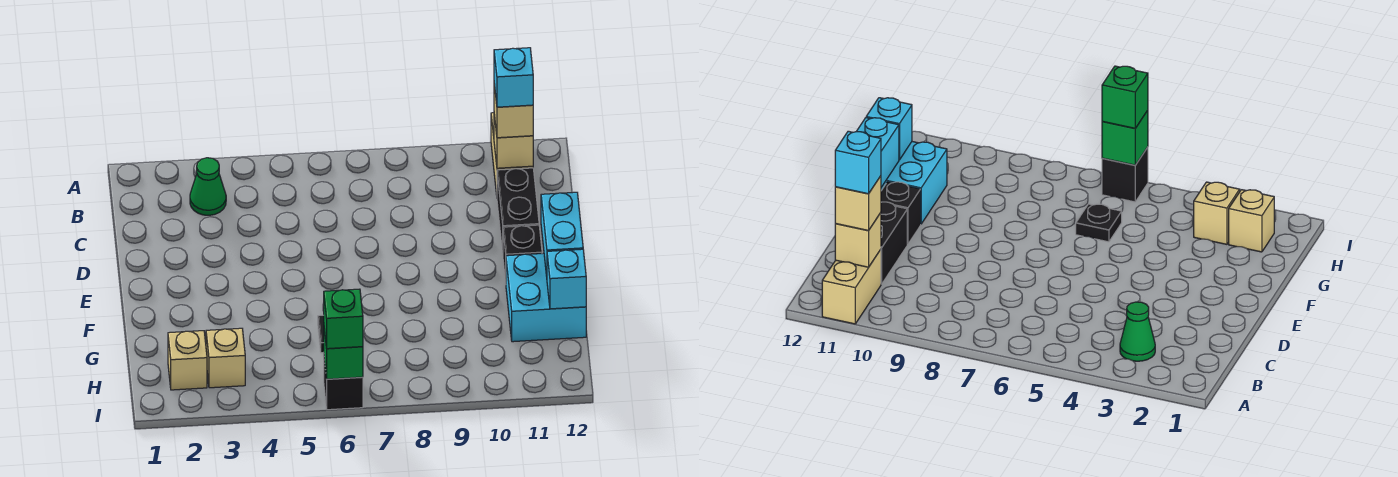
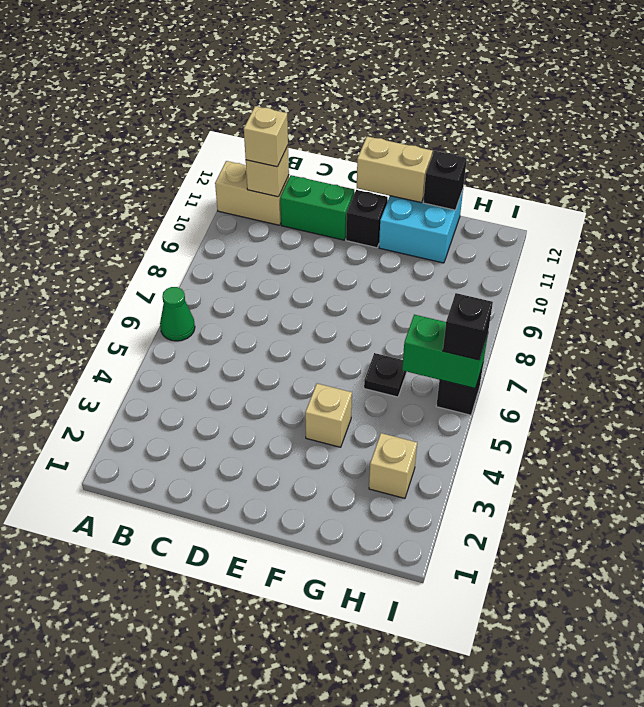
green 1x1 cone [190,158,226,215] -> green 1x1 cone moved to [160,287,195,341]
cyan 1x1 brick [494,48,533,107] -> none
black 1x2 brick [497,168,539,253] -> green 1x2 brick [280,175,354,240]
cyan 1x2 brick [541,192,583,276] -> tan 1x2 brick [357,136,433,203]
cyan 1x1 brick [547,249,586,309] -> black 1x1 brick [423,151,467,210]
tan 1x1 brick [168,331,207,390] -> tan 1x1 brick moved to [305,384,352,447]
green 1x1 brick [324,329,363,379] -> green 1x2 brick [402,315,488,388]
green 1x1 brick [324,289,363,349] -> black 1x1 brick [443,293,493,360]

